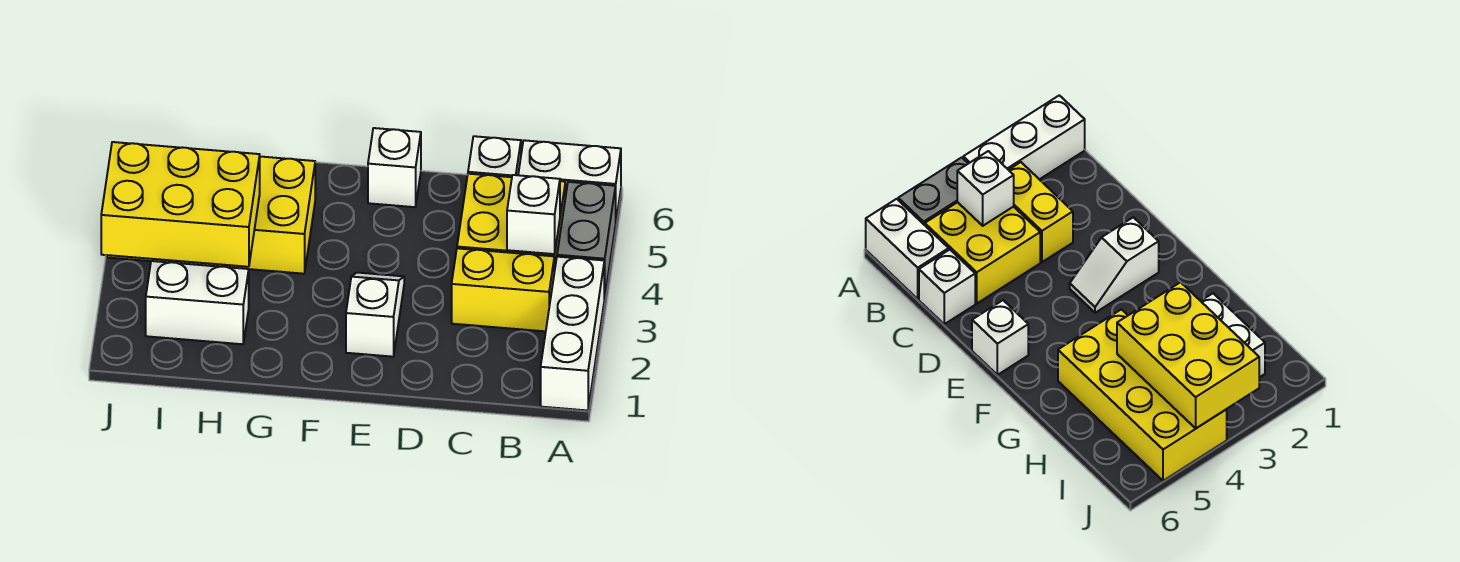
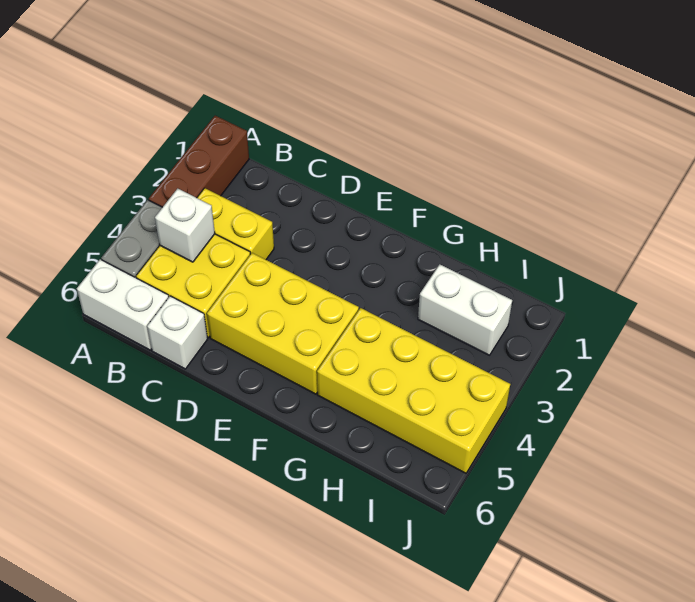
white 1x3 brick [541,257,604,410] -> brown 1x3 brick [149,116,249,207]
white 1x2 slope [346,273,404,357] -> none
white 1x1 brick [368,128,421,207] -> none
yellow 2x3 brick [101,142,260,267] -> yellow 2x3 brick moved to [207,253,359,394]

